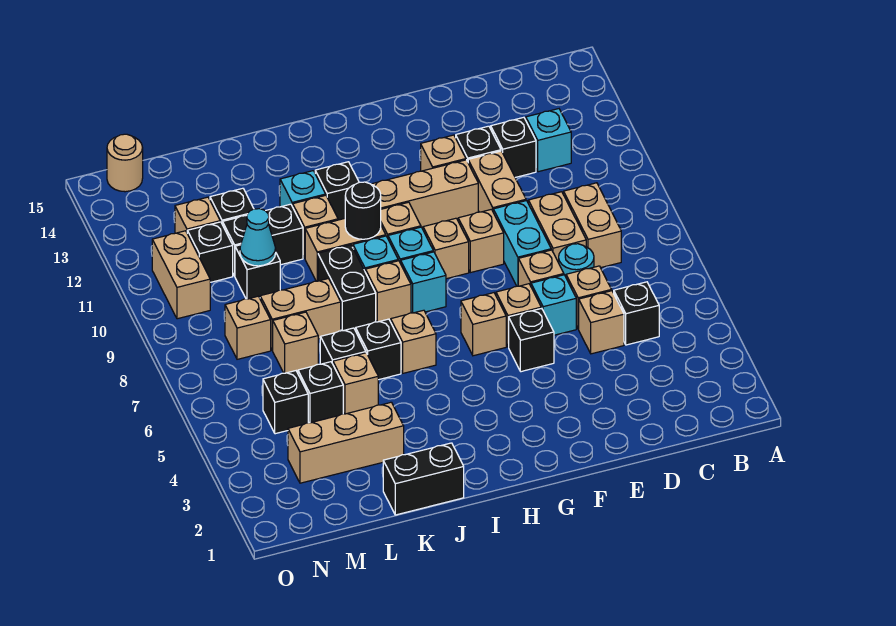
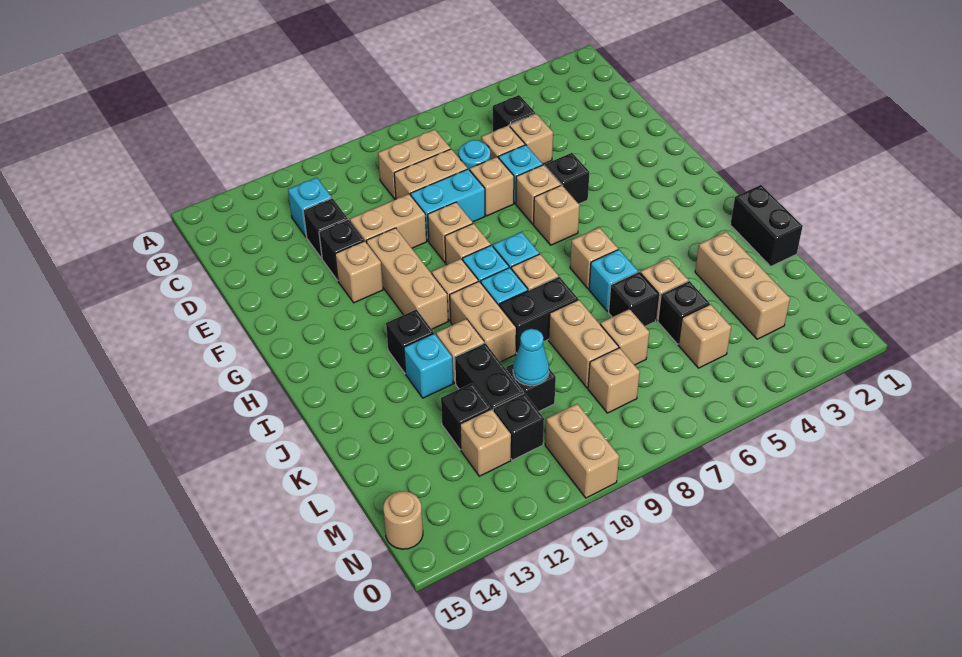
black 1x1 round brick [345,182,381,239] -> none
black 1x1 brick [356,319,401,380] -> cyan 1x1 brick [589,250,638,311]
black 1x1 brick [263,371,308,434] -> tan 1x1 brick [678,304,731,368]
tan 1x2 brick [152,231,210,319] -> tan 1x2 brick turned to [545,404,619,498]

